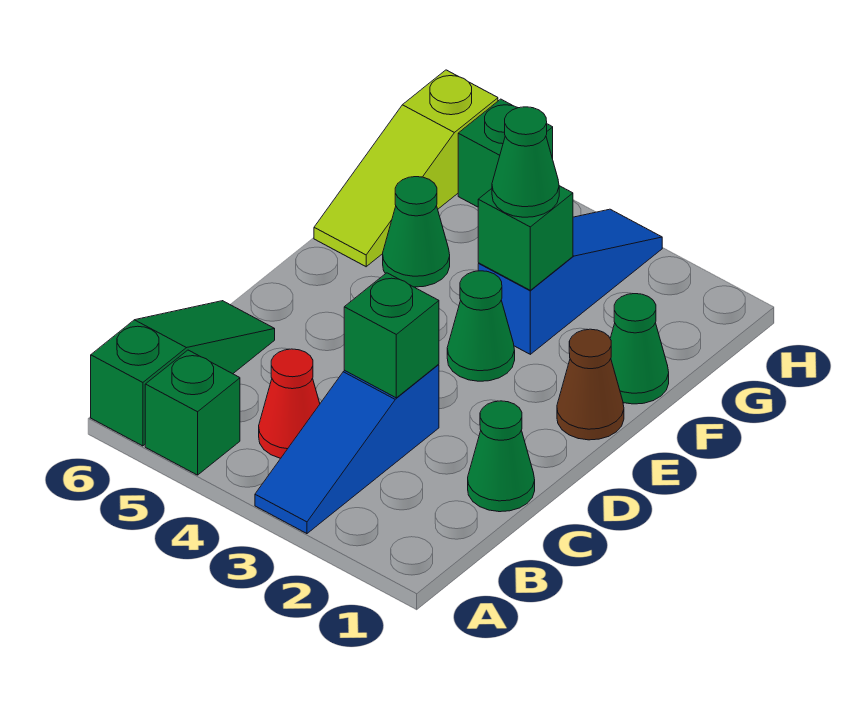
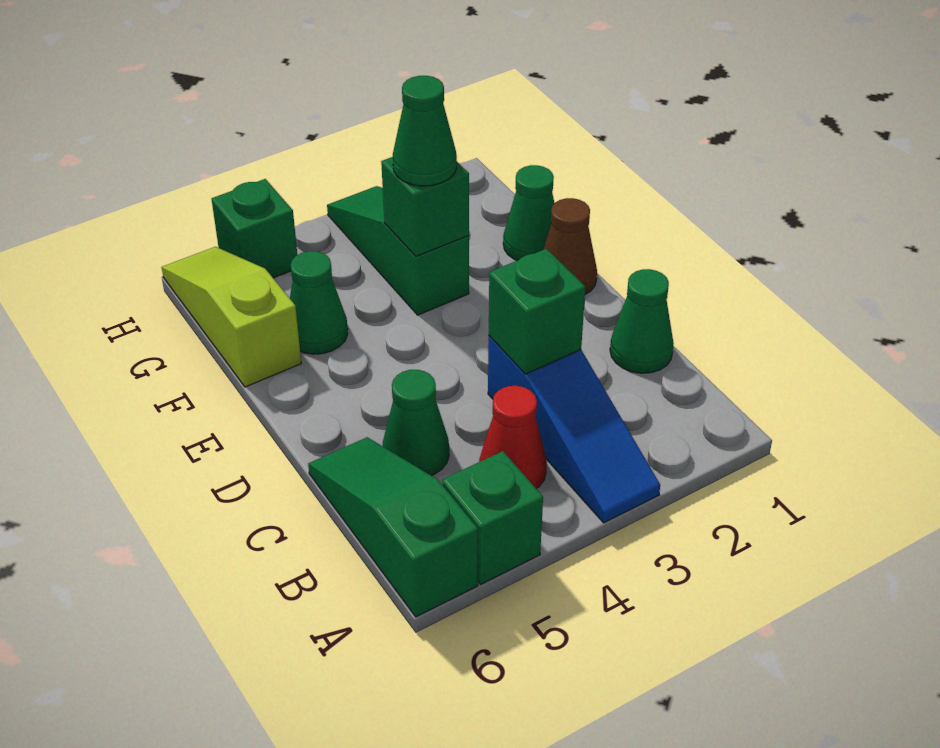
green 1x1 cone [447,271,515,381] -> green 1x1 cone moved to [383,370,449,476]
blue 1x3 slope [478,209,662,354] -> green 1x3 slope [327,186,469,315]
lime 1x3 slope [314,70,498,267] -> lime 1x3 slope turned to [162,247,301,387]

